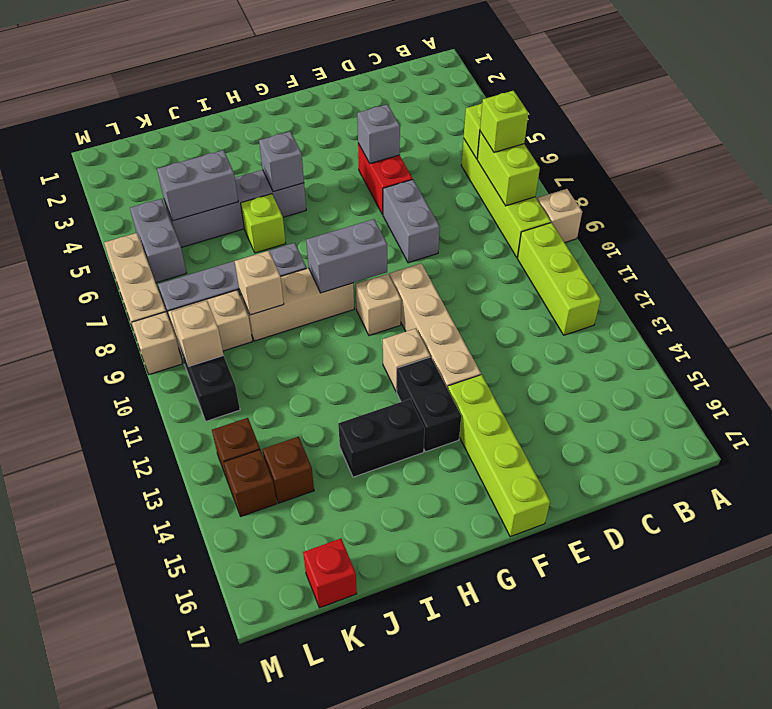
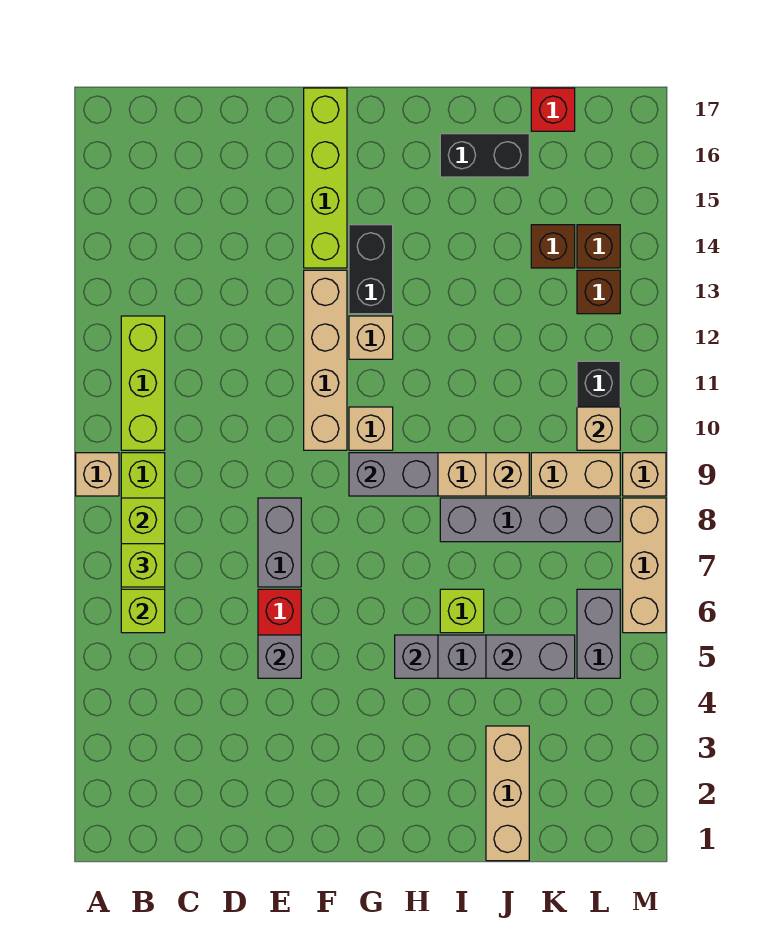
black 1x2 brick [338,399,425,477] -> black 1x2 brick moved to [440,134,529,177]
none -> tan 1x3 brick [486,726,529,861]

